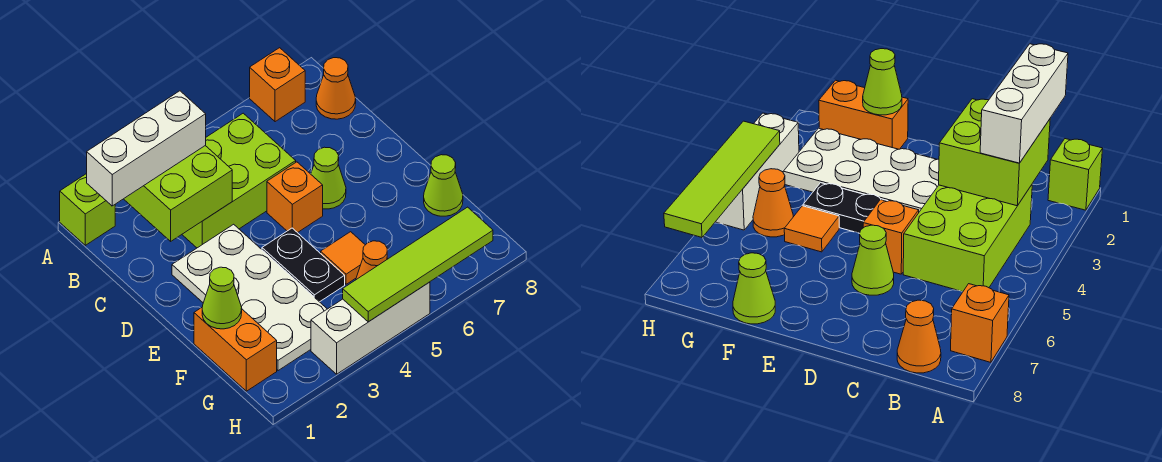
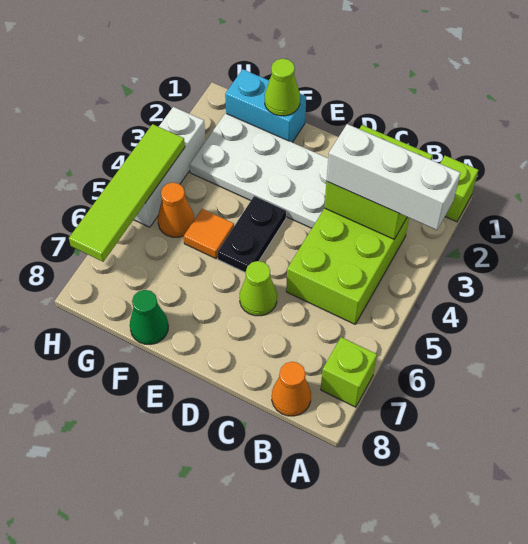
orange 1x1 brick [250,48,305,122] -> lime 1x1 brick [321,337,377,407]
white 1x3 brick [87,91,206,206] -> white 1x3 brick turned to [327,124,460,230]
orange 1x1 brick [267,162,323,233] -> none
black 1x2 plate [262,228,345,302] -> black 1x2 plate turned to [217,196,286,273]
orange 1x2 brick [194,308,277,391] -> cyan 1x2 brick [225,69,306,142]
lime 1x1 cone [424,155,463,216] -> green 1x1 cone [130,290,168,344]

